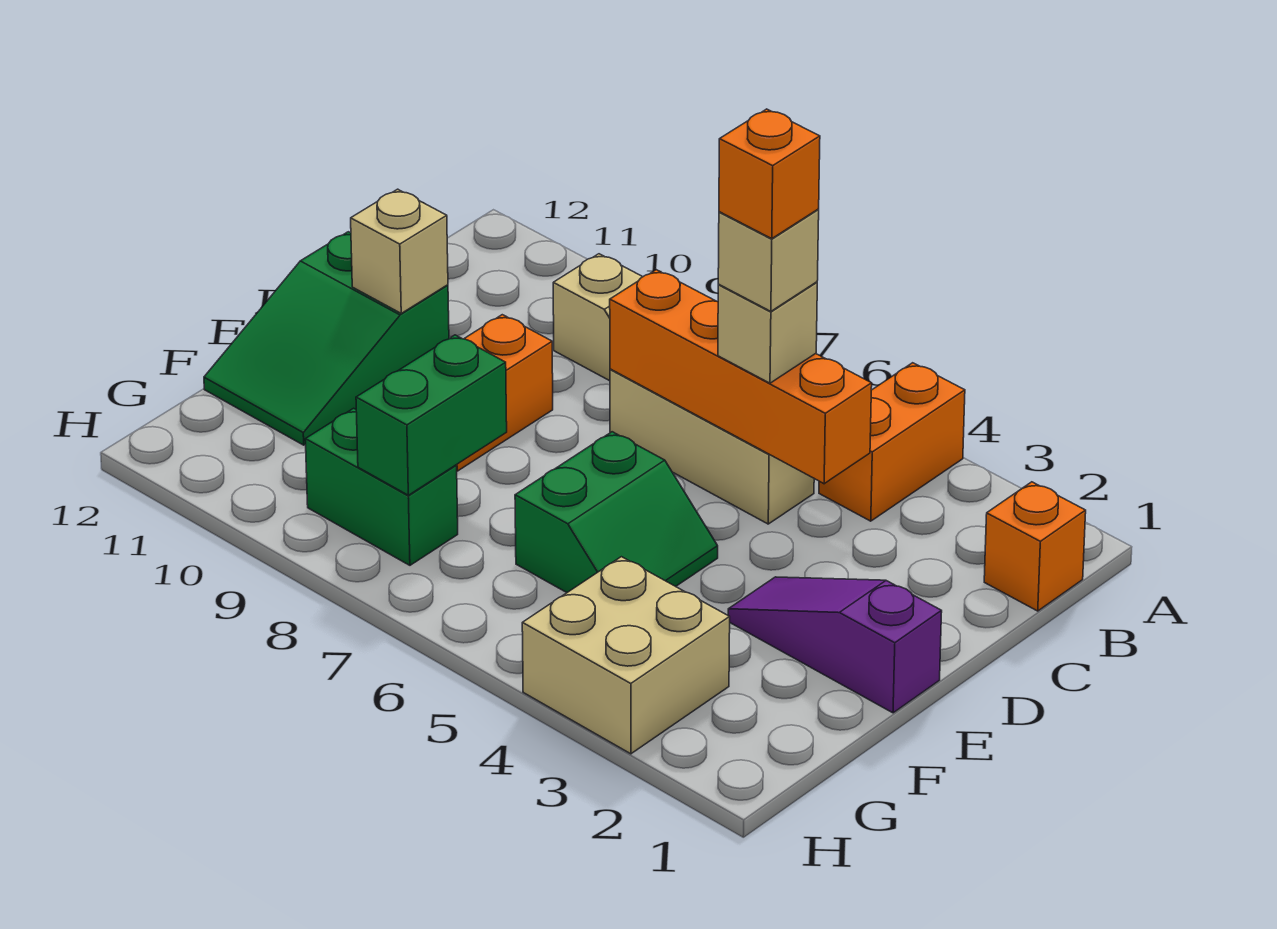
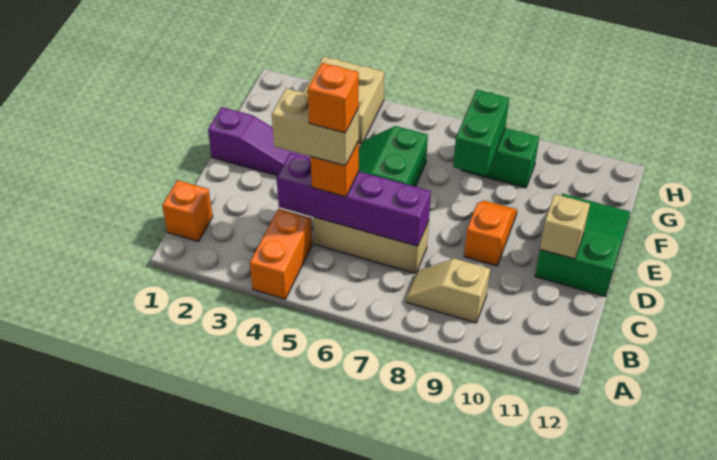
orange 1x4 brick [610,270,872,484] -> purple 1x4 brick [277,153,431,246]
tan 1x1 brick [718,282,817,383] -> orange 1x1 brick [311,141,359,197]
tan 1x1 brick [718,210,819,311] -> tan 1x2 brick [272,88,359,166]

